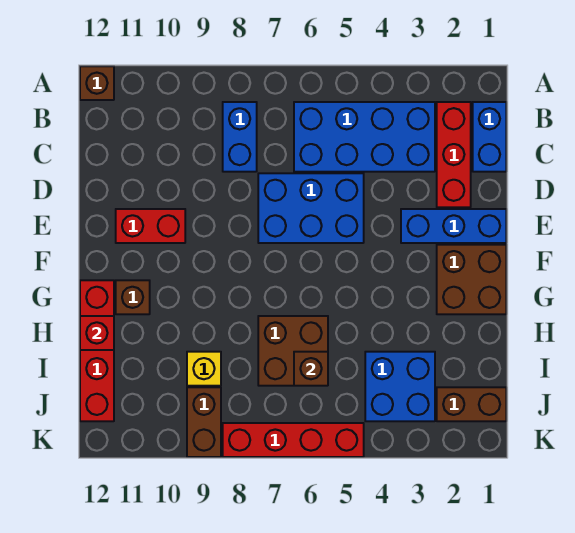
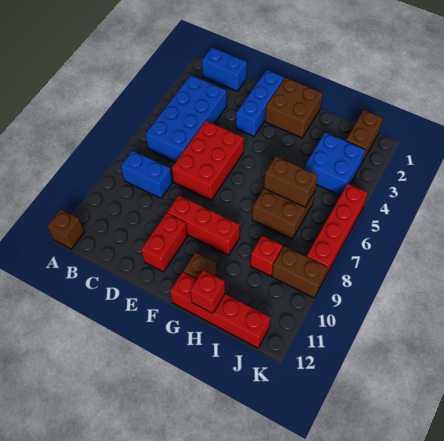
red 1x3 brick [437,102,471,207] -> red 1x3 brick moved to [167,195,240,255]
blue 2x3 brick [258,173,364,243] -> red 2x3 brick [172,121,244,200]
brown 1x1 brick [294,352,328,386] -> brown 1x2 brick [264,156,318,207]
yellow 1x1 brick [187,352,221,386] -> red 1x1 brick [251,235,283,276]

